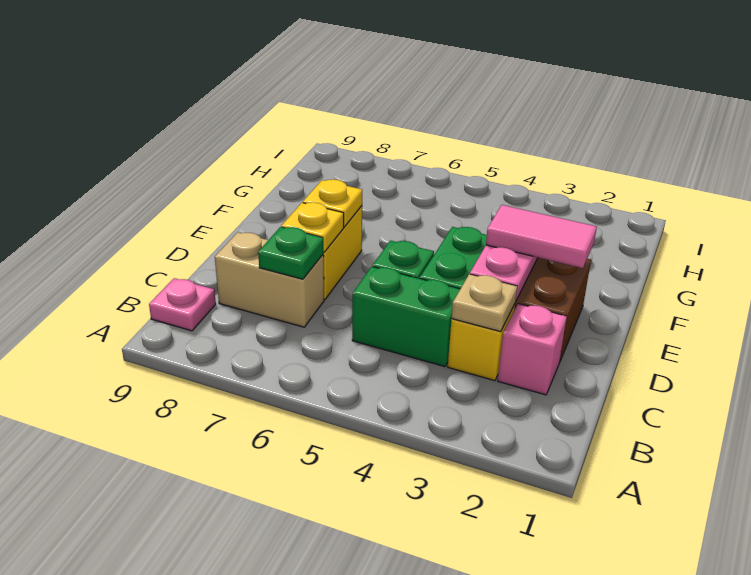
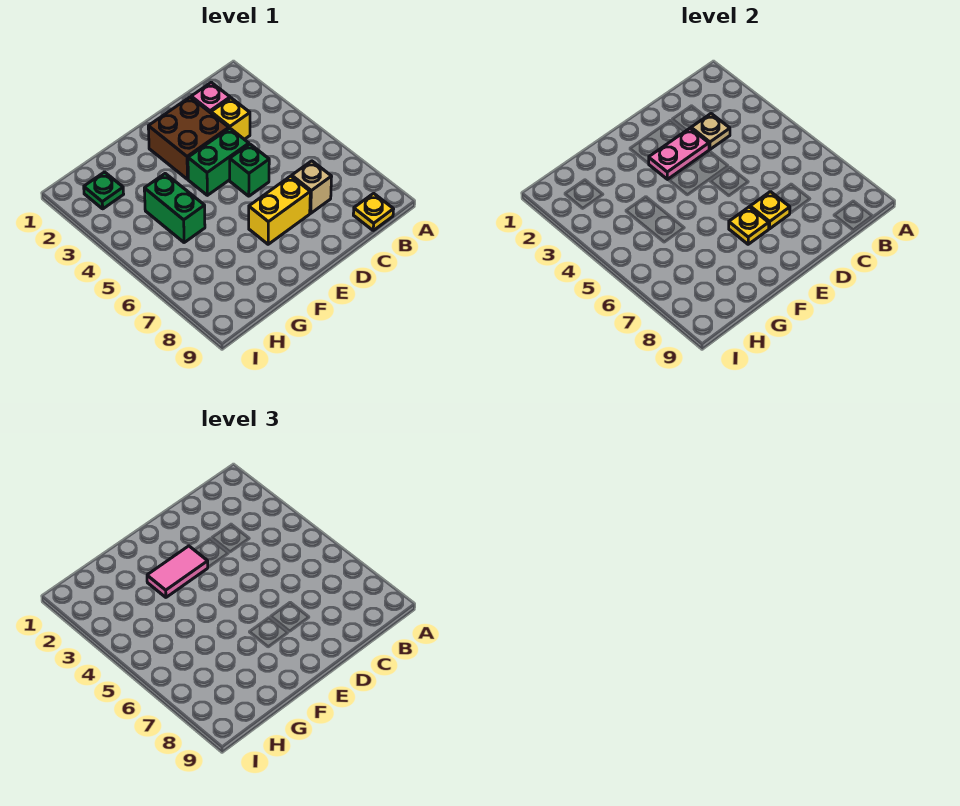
pink 1x1 plate [149,278,216,331] -> yellow 1x1 plate [353,193,394,230]
green 1x2 brick [352,267,460,367] -> green 1x2 brick moved to [144,174,205,242]
tan 1x2 brick [215,232,324,327] -> tan 1x1 brick [292,161,332,213]
green 1x1 plate [258,227,323,279] -> green 1x1 plate moved to [84,172,124,209]
pink 1x2 tile [486,205,597,268] -> pink 1x2 tile turned to [147,546,208,597]

